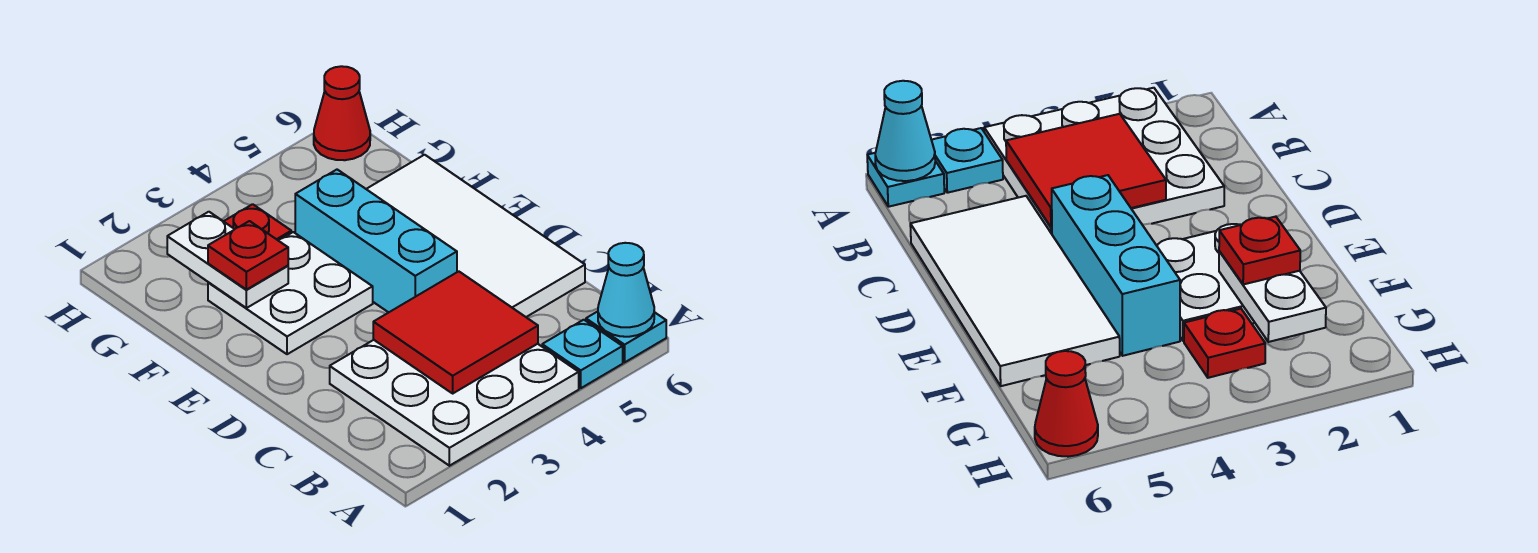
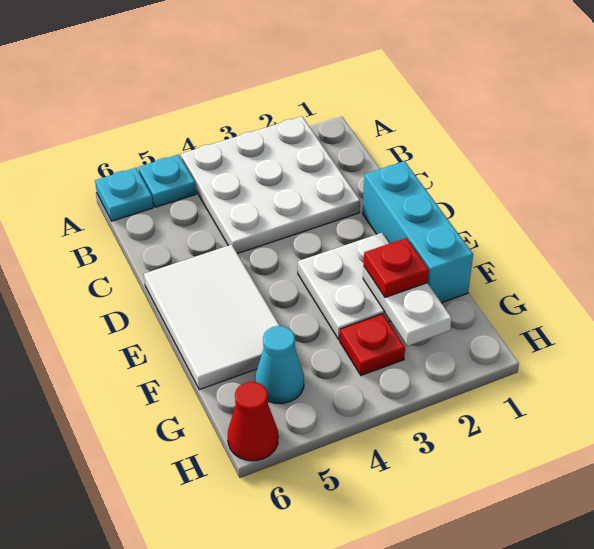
cyan 1x1 cone [598,243,654,337] -> cyan 1x1 cone moved to [255,326,304,404]
red 2x2 tile [373,271,538,393] -> none
white 2x4 tile [367,155,585,317] -> white 2x3 tile [144,245,280,390]
cyan 1x3 brick [295,170,457,313] -> cyan 1x3 brick moved to [363,161,473,303]

